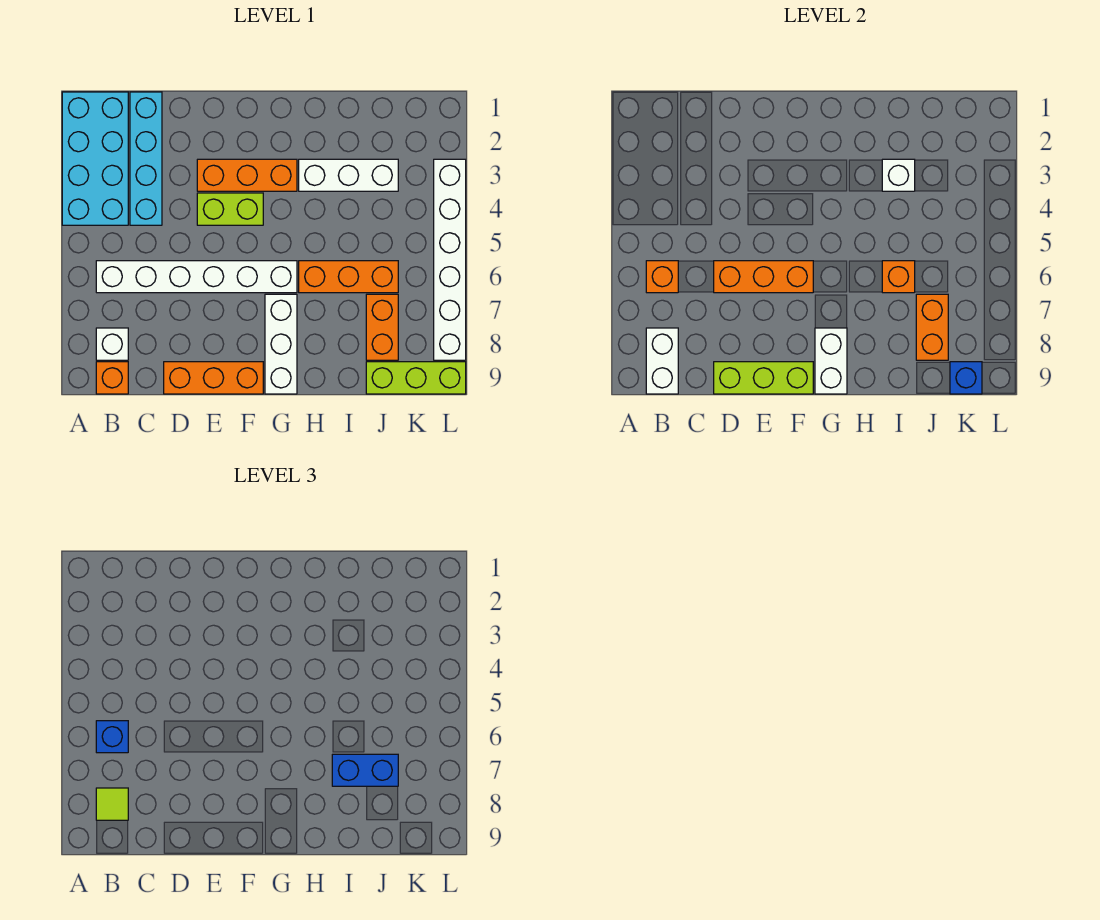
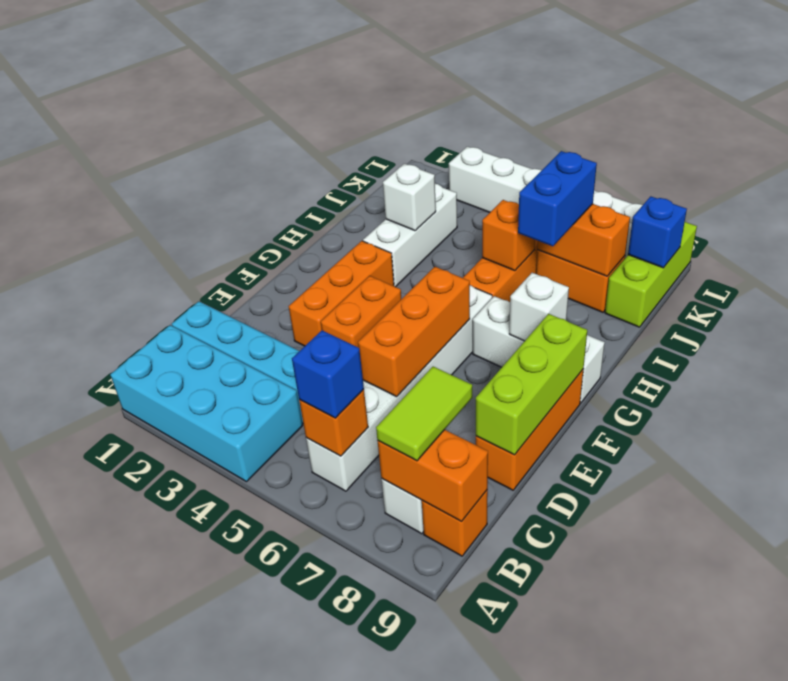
white 1x2 brick [646,328,678,394] -> orange 1x2 brick [378,430,488,522]
lime 1x1 tile [96,788,128,820] -> lime 1x2 tile [376,367,472,461]
lime 1x2 brick [197,193,263,225] -> orange 1x2 brick [321,276,401,348]
white 1x2 brick [815,328,847,394] -> white 1x1 brick [509,273,569,341]

